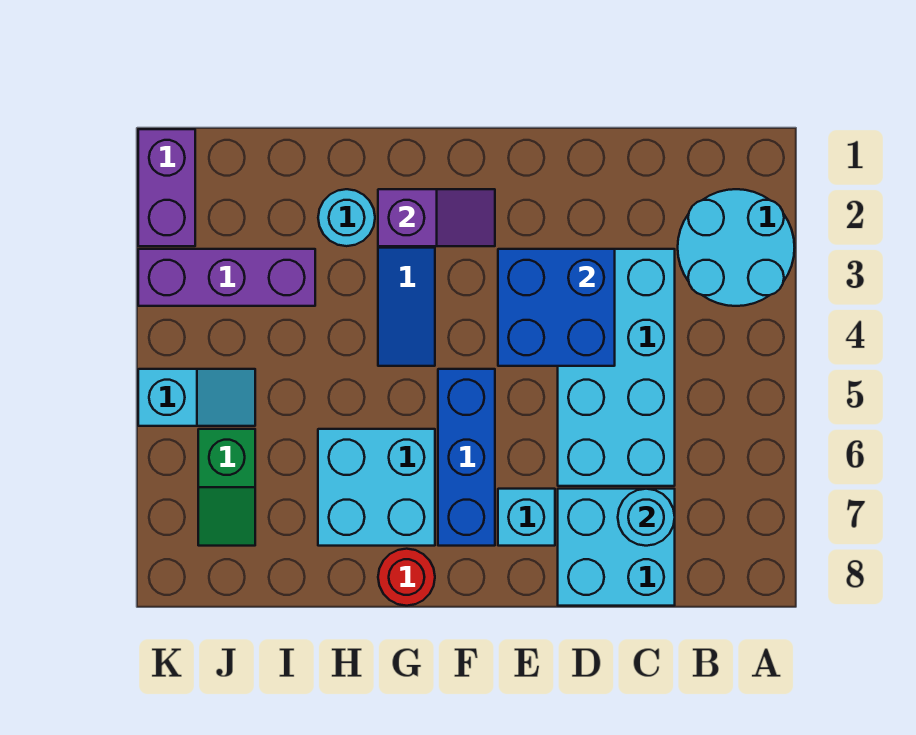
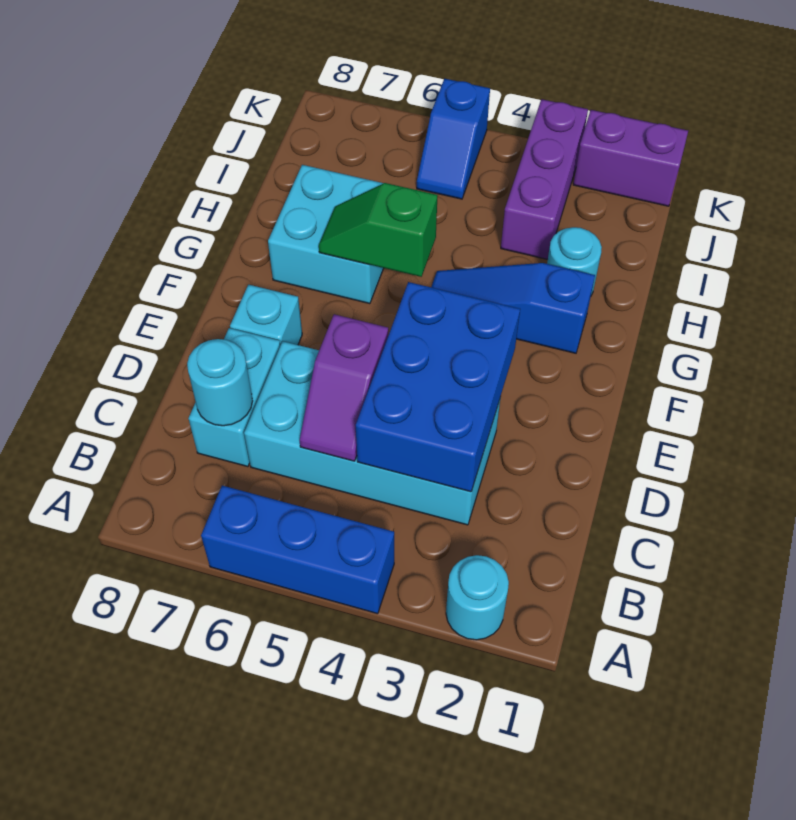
cyan 2x2 round brick [678,189,795,306] -> cyan 1x1 round brick [446,555,509,640]
cyan 2x2 brick [558,489,675,606] -> cyan 1x2 brick [189,328,280,467]
blue 2x2 brick [498,249,615,366] -> blue 2x3 brick [356,282,520,492]
purple 1x2 slope [378,189,495,246] -> purple 1x2 slope moved to [300,314,388,461]
blue 1x3 brick [438,369,495,546] -> blue 1x3 brick moved to [201,486,394,614]
red 1x1 round brick [378,549,435,606] -> none
cyan 1x2 slope [138,369,255,426] -> blue 1x2 slope [417,79,490,199]
green 1x2 slope [198,429,255,546] -> green 1x2 slope moved to [319,183,437,277]

